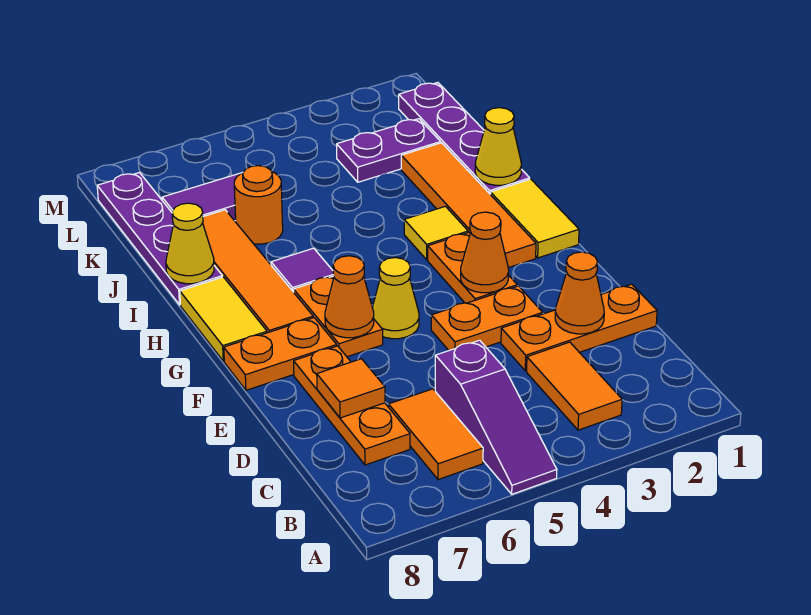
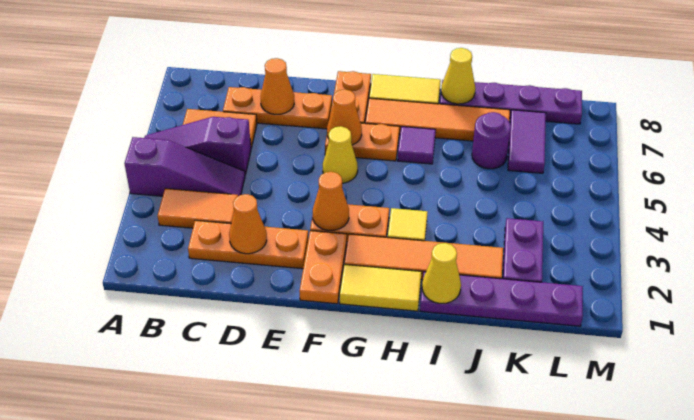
none -> purple 1x3 slope [124,137,245,196]
orange 1x3 plate [501,284,657,371] -> orange 1x3 plate turned to [188,220,308,269]
orange 1x1 tile [317,359,385,418] -> orange 1x1 cone [261,58,294,114]
orange 1x2 plate [431,286,543,350] -> orange 1x2 plate moved to [299,231,347,304]
orange 1x1 round brick [234,166,283,244] -> purple 1x1 round brick [472,112,511,169]

